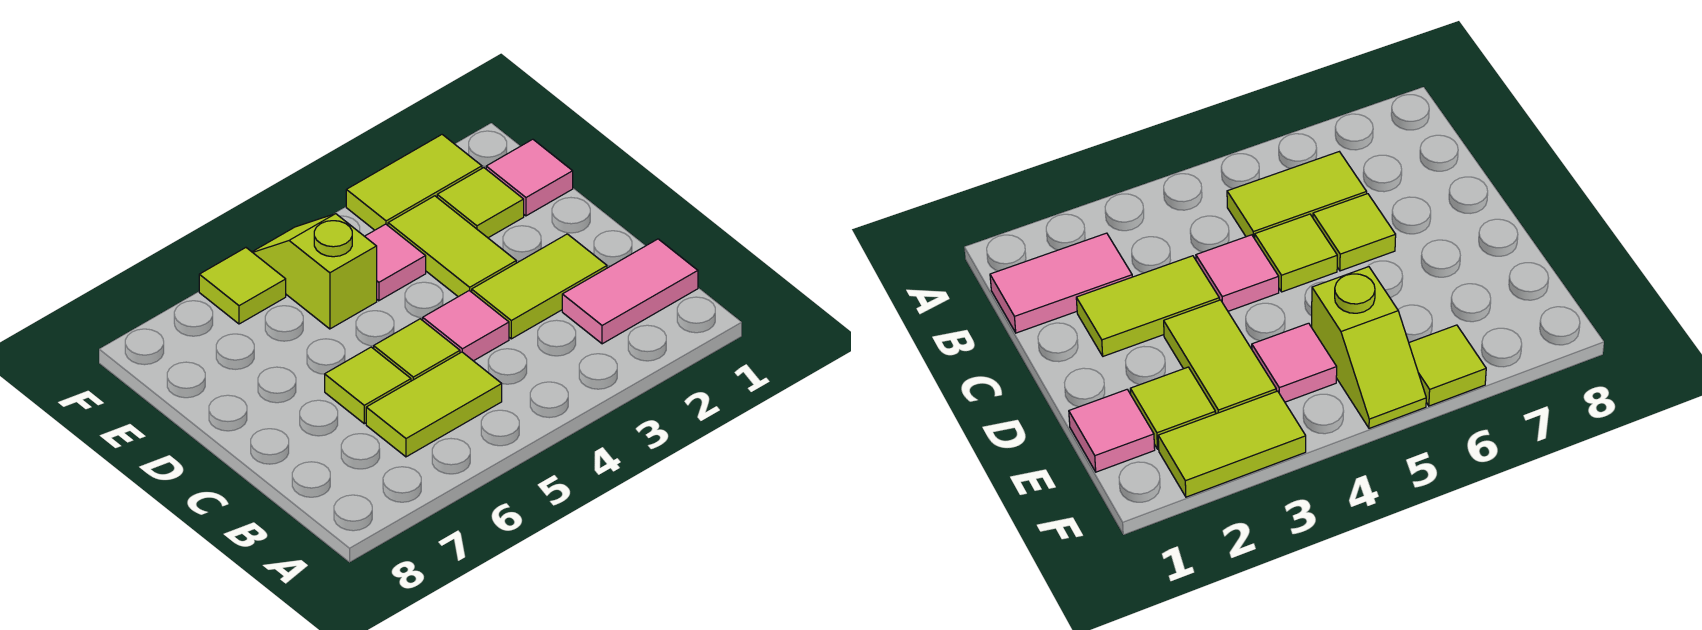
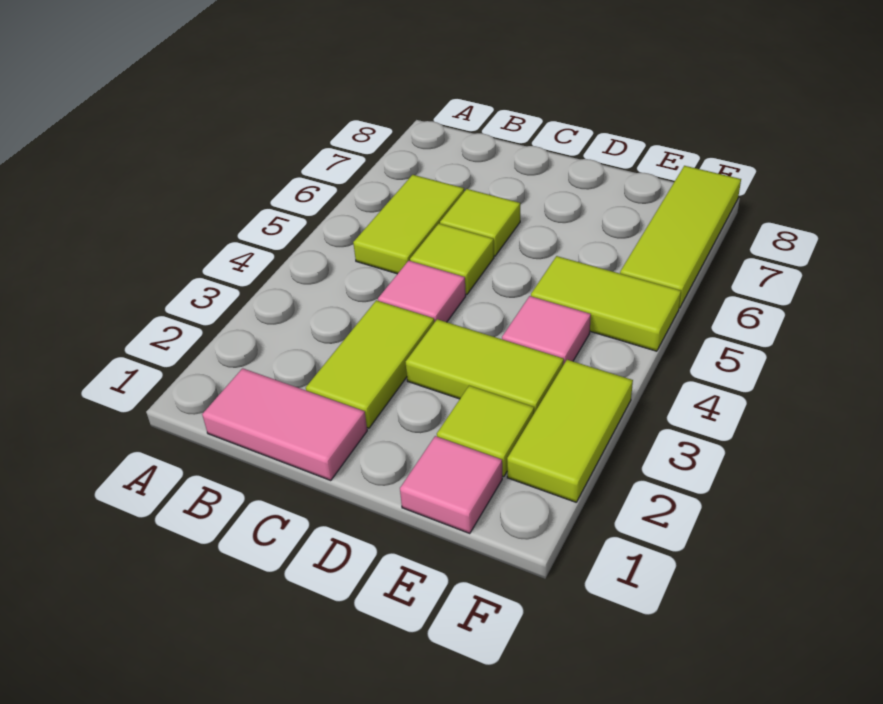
pink 1x2 tile [562,239,698,344] -> pink 1x2 tile turned to [202,368,367,481]
lime 1x2 slope [253,214,377,329] -> lime 1x2 tile [531,256,681,351]
lime 1x1 tile [199,248,286,324] -> lime 1x3 tile [620,166,741,308]

